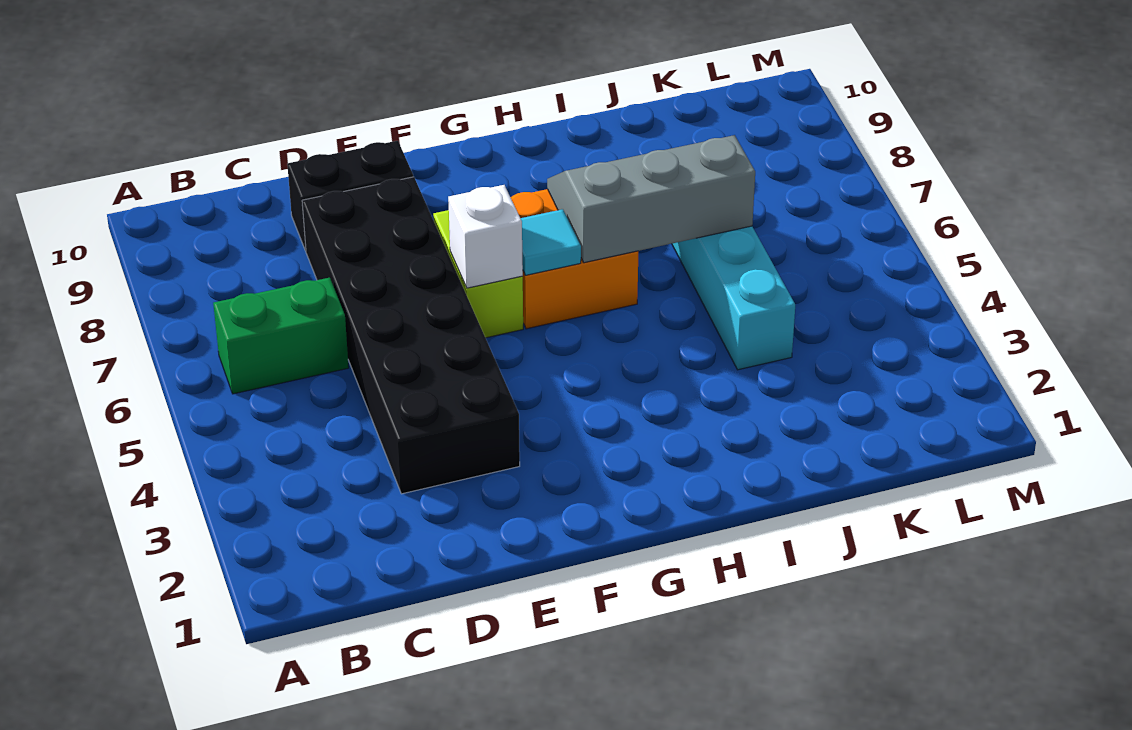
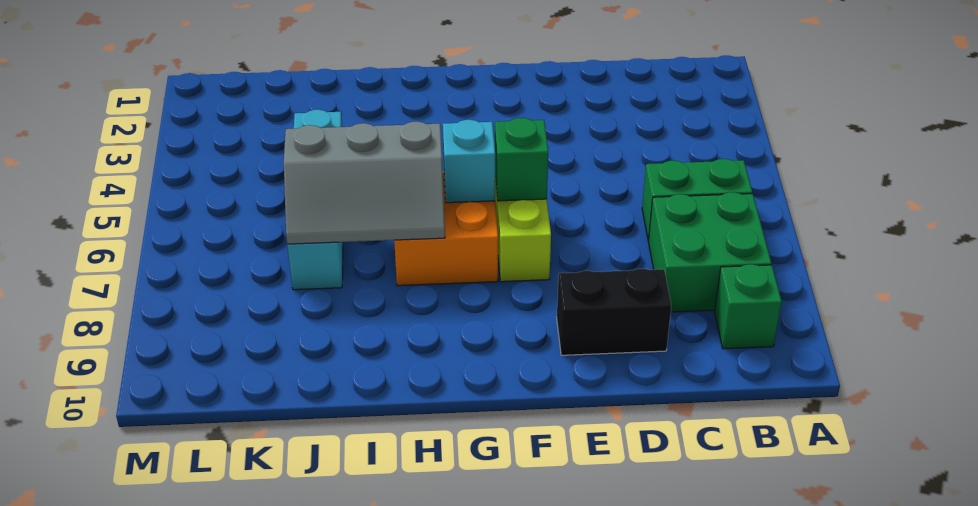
none -> green 2x2 brick [648,192,771,312]
none -> green 1x1 brick [715,264,782,349]
black 2x6 brick [302,177,520,494] -> none
white 1x1 brick [448,185,523,288] -> green 1x1 brick [495,118,548,201]
cyan 1x1 tile [521,209,581,275] -> cyan 1x1 brick [443,120,495,203]

